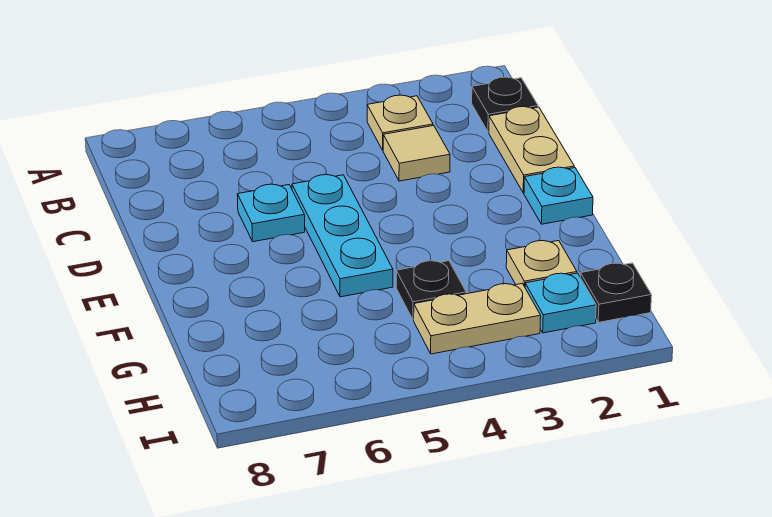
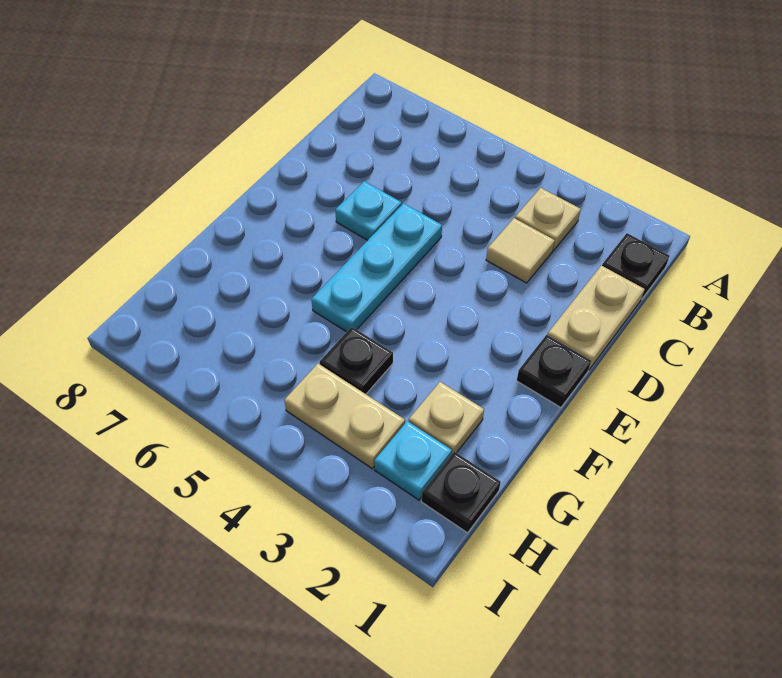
cyan 1x1 plate [524,167,593,224] -> black 1x1 plate [517,335,591,408]

